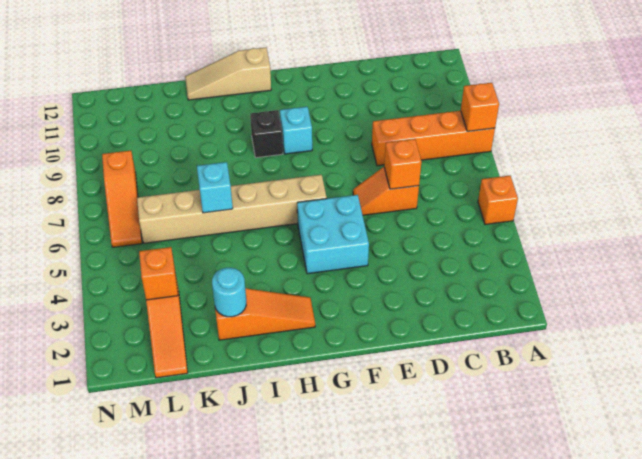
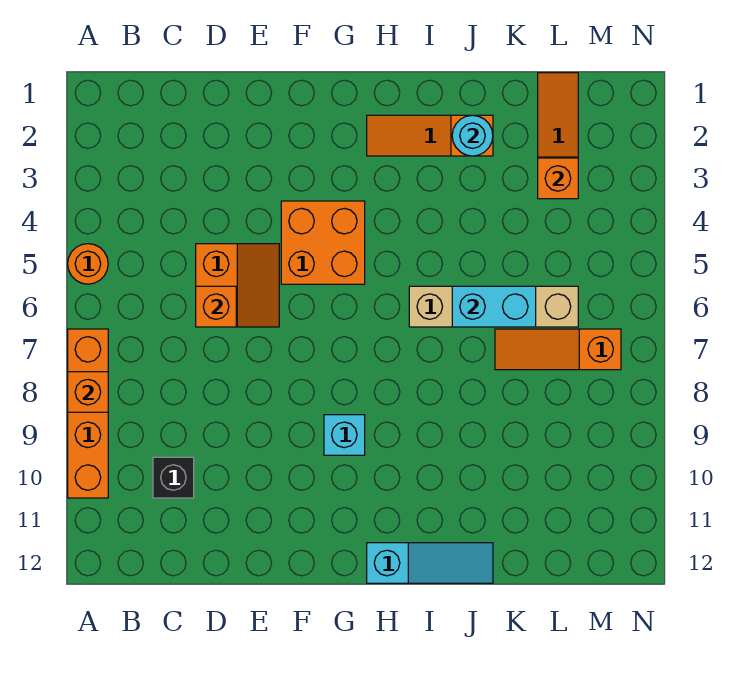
orange 1x1 brick [478,176,518,225] -> orange 1x1 round brick [68,244,108,284]
orange 1x4 brick [372,111,495,166] -> orange 1x4 brick turned to [68,329,108,498]
orange 1x2 slope [353,167,419,215] -> orange 2x2 slope [196,244,279,327]
cyan 2x2 brick [297,195,369,274] -> orange 2x2 brick [281,201,365,284]
tan 1x6 brick [137,175,327,243] -> tan 1x4 brick [409,286,578,327]
black 1x1 brick [250,110,283,158] -> black 1x1 brick moved to [153,457,194,498]
tan 1x3 slope [185,48,271,100] -> cyan 1x3 slope [367,543,493,583]
cyan 1x1 brick [197,162,233,213] -> cyan 1x2 brick [452,286,536,327]
orange 1x3 slope [102,151,142,247] -> orange 1x3 slope turned to [495,329,621,370]

